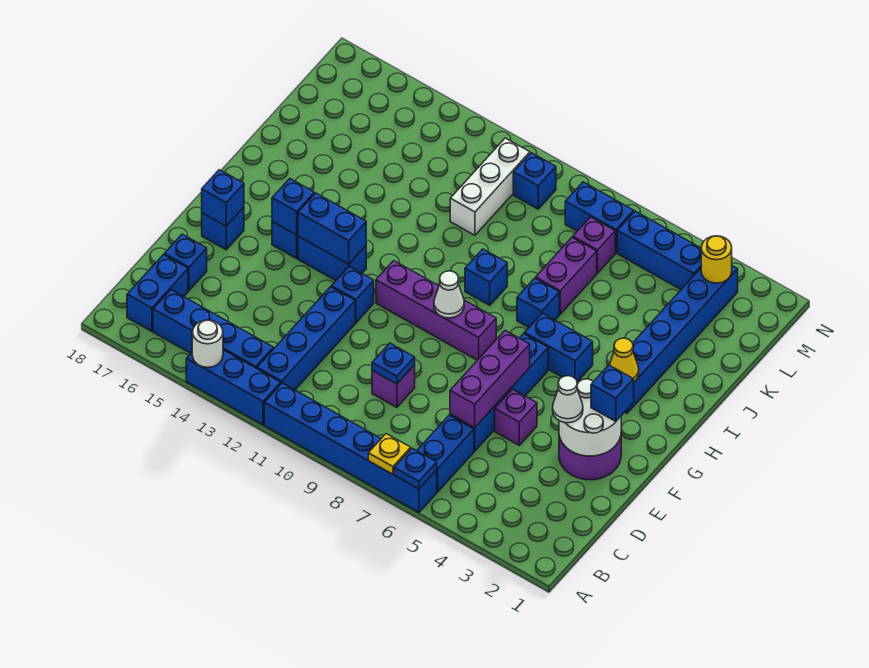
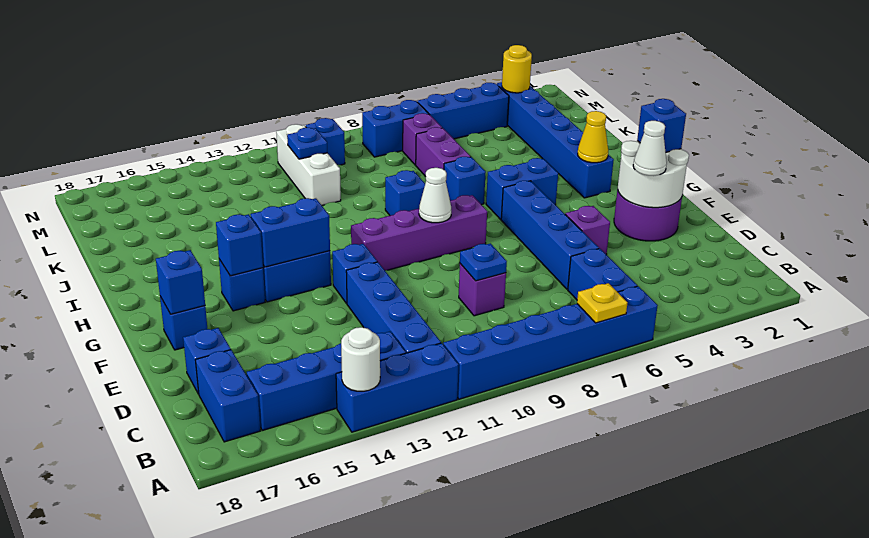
blue 1x1 plate [394,448,437,489] -> blue 1x1 plate moved to [287,128,327,159]
purple 1x3 brick [450,331,530,428] -> none

